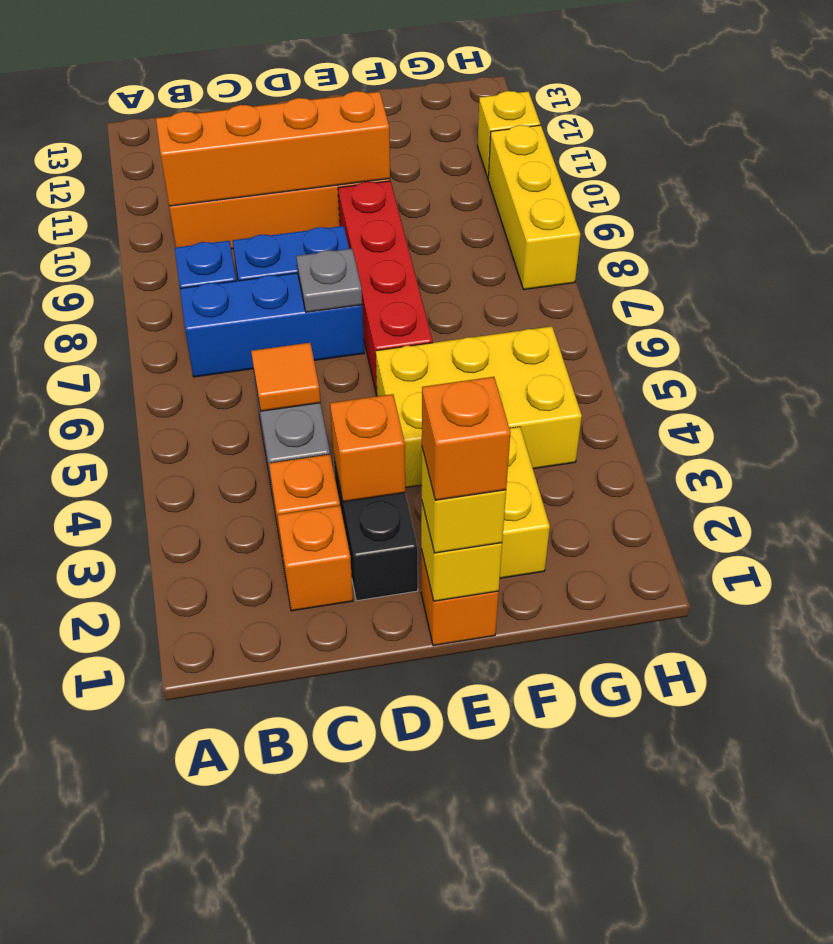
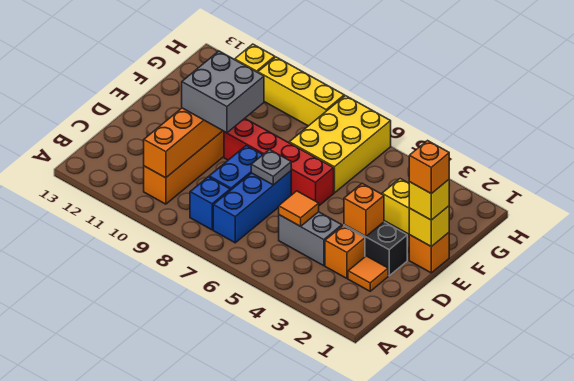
orange 1x1 brick [277,505,353,611] -> orange 1x1 tile [348,256,388,291]
none -> grey 2x2 brick [182,51,264,133]
yellow 2x3 brick [376,326,582,488] -> yellow 2x3 brick moved to [289,96,391,193]

